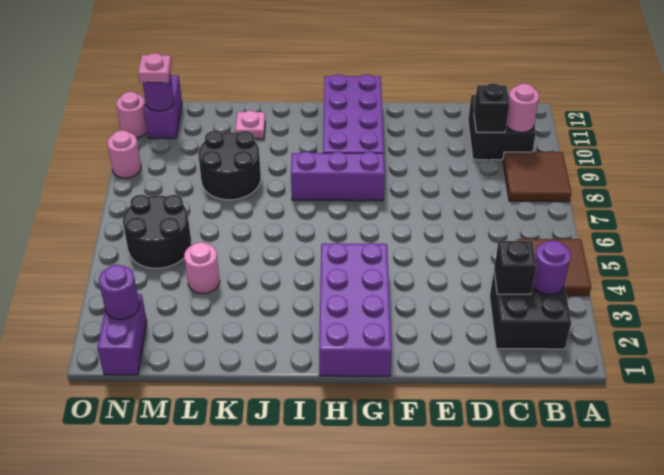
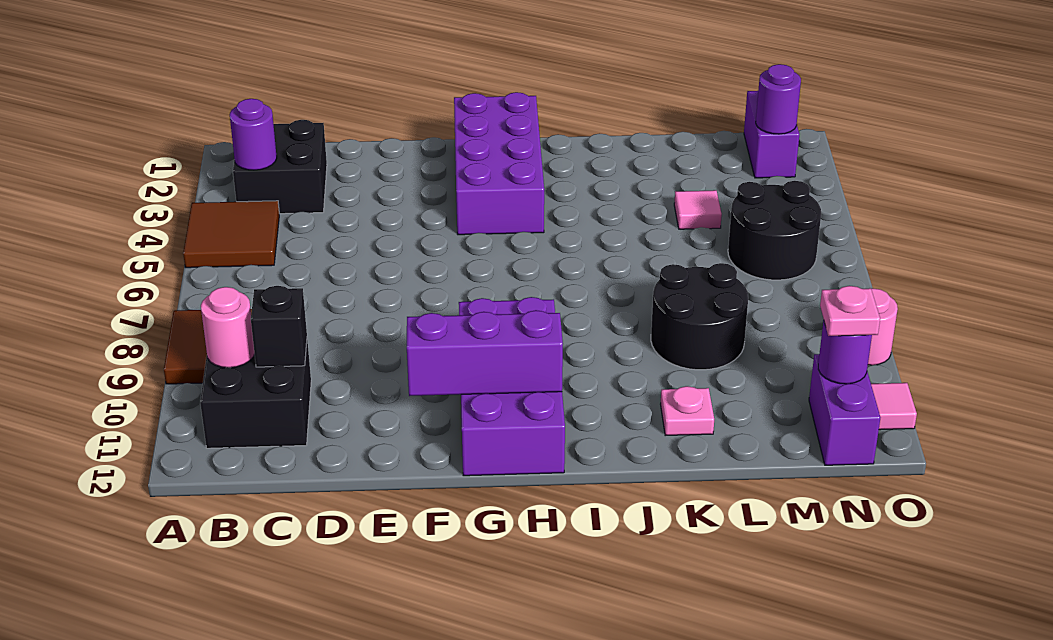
black 1x1 brick [494,240,537,294] -> none
purple 1x3 brick [291,152,385,201] -> purple 1x3 brick moved to [407,310,563,396]
pink 1x1 round brick [184,242,220,294] -> pink 1x1 tile [674,190,722,229]
pink 1x1 round brick [116,92,147,138] -> pink 1x1 tile [871,383,917,430]

